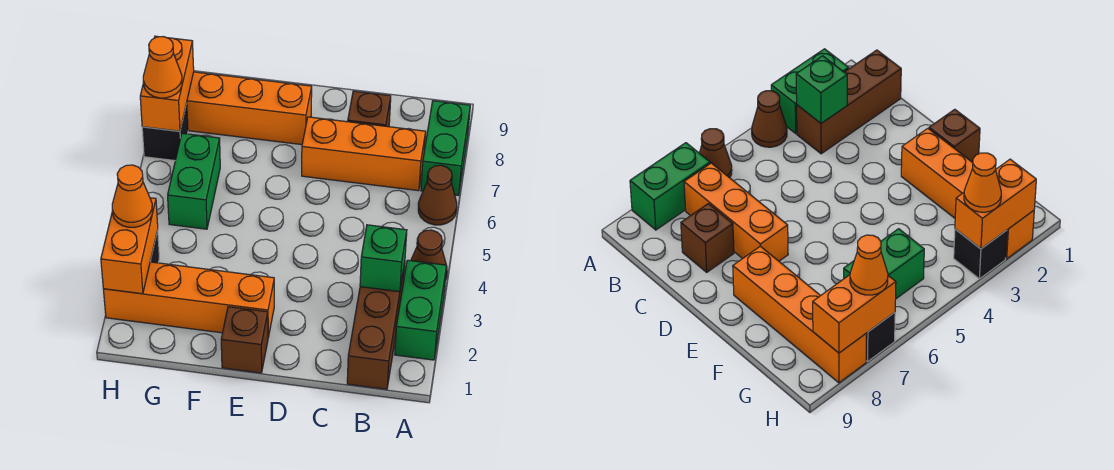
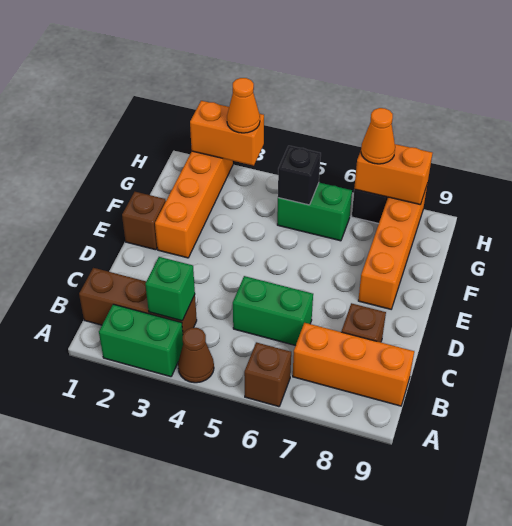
brown 1x1 cone [418,165,457,225] -> brown 1x1 brick [244,342,291,407]
green 1x2 brick [421,101,470,196] -> green 1x2 brick moved to [233,276,313,346]
orange 1x3 brick [302,117,426,191] -> orange 1x3 brick turned to [293,323,414,406]
black 1x1 brick [954,229,1007,279] -> black 1x1 brick moved to [278,146,321,205]

